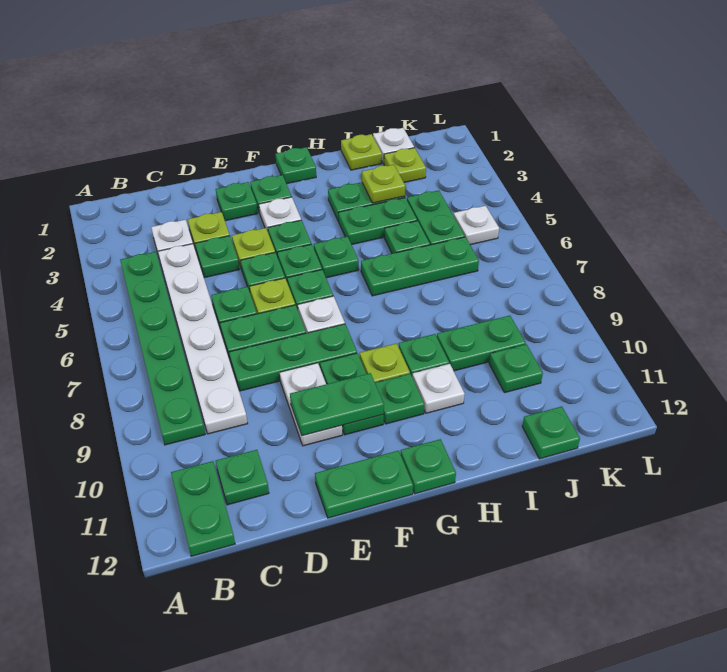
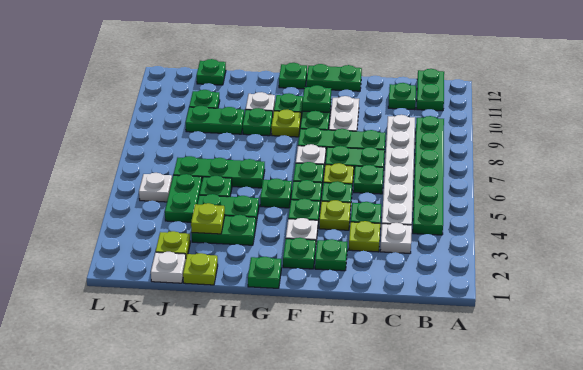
green 1x2 plate [290,373,384,436] -> green 1x1 plate [302,85,331,112]

